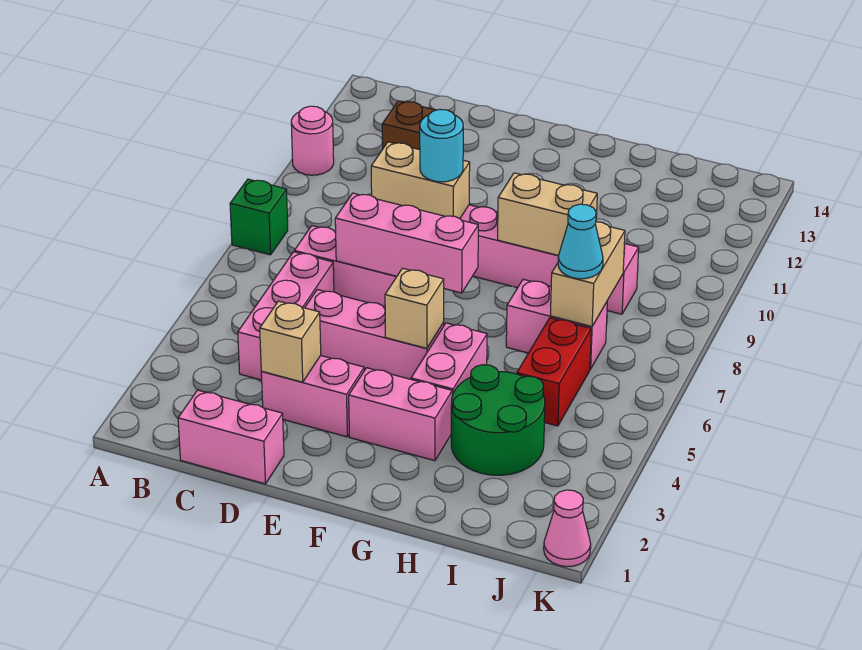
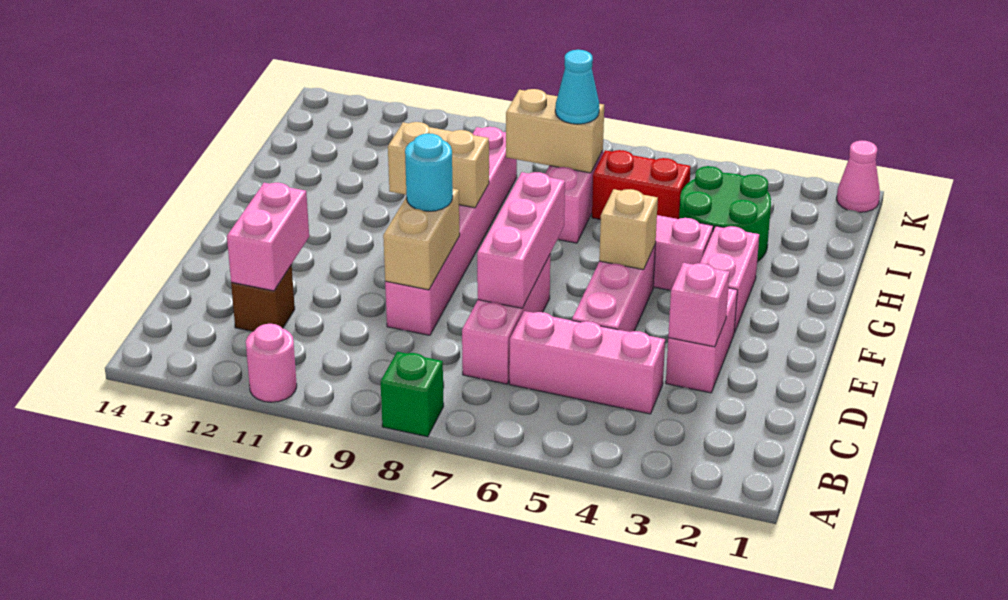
pink 1x2 brick [178,390,284,484] -> pink 1x2 brick moved to [227,183,309,291]
tan 1x1 brick [260,301,321,382] -> pink 1x1 brick [668,263,730,347]
tan 1x2 brick [498,173,597,255] -> tan 1x2 brick turned to [388,122,489,208]

